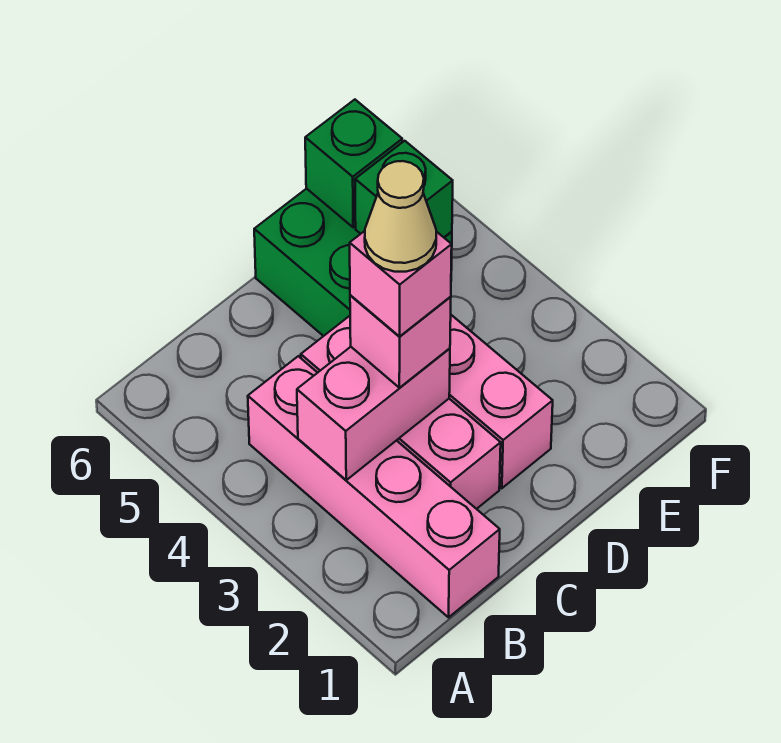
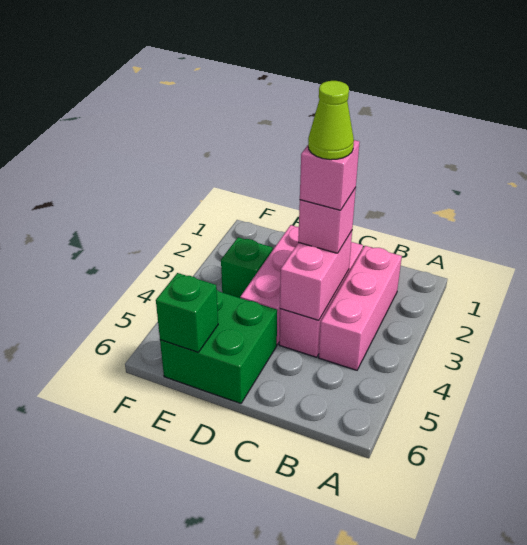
pink 1x4 brick [248,356,500,617] -> pink 1x3 brick [319,246,402,370]
pink 1x2 brick [297,347,450,480] -> pink 1x2 brick turned to [280,231,352,321]
tan 1x1 cone [365,161,436,272] -> lime 1x1 cone [308,81,354,160]
green 1x1 brick [355,141,453,237] -> green 1x1 brick moved to [221,237,273,298]

